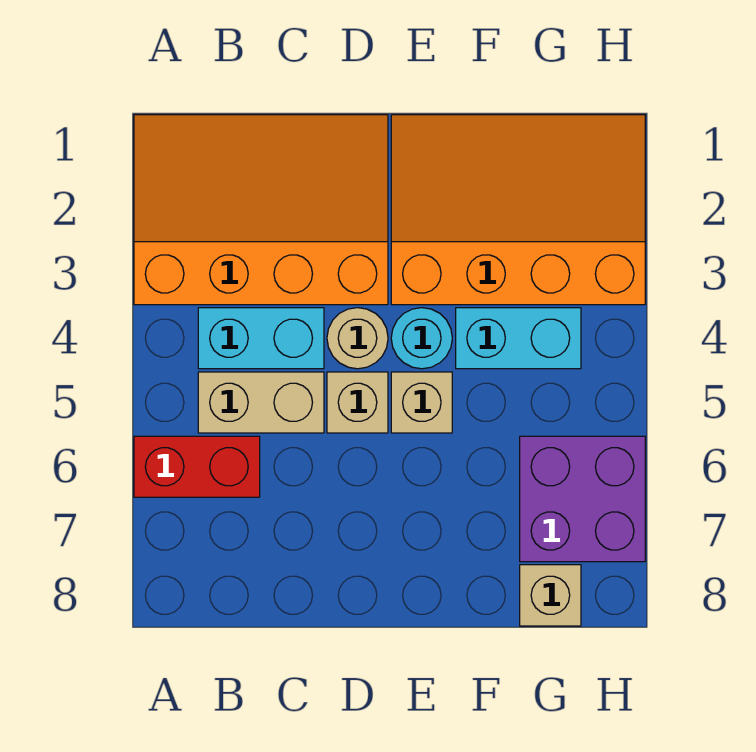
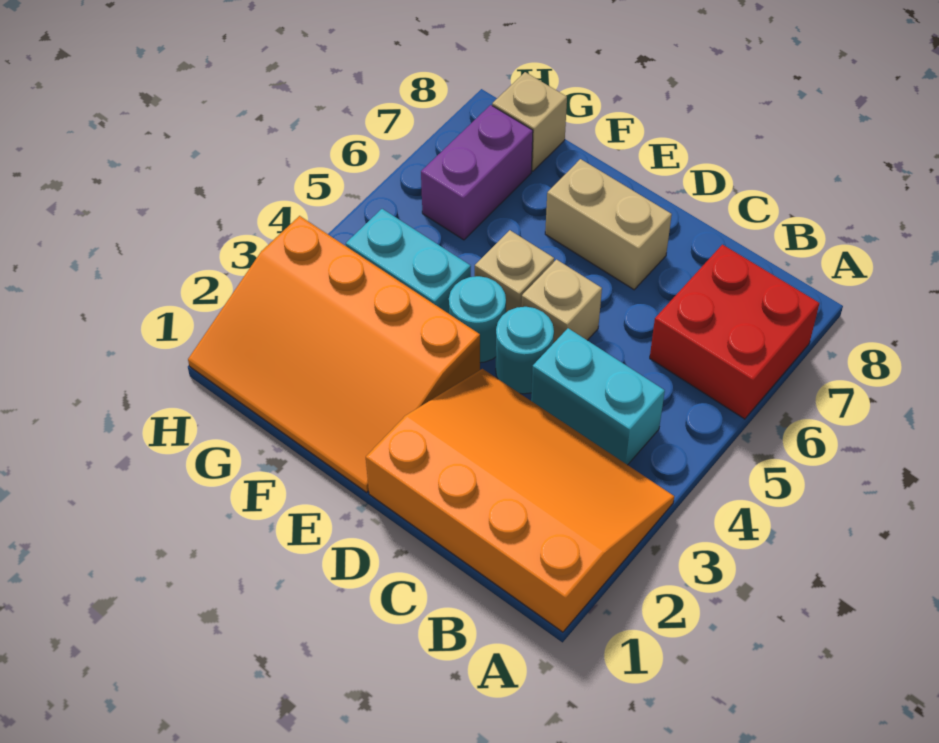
orange 3x4 slope [134,115,388,305] -> orange 3x4 slope turned to [366,369,674,632]
red 1x2 brick [134,436,260,497] -> red 2x2 brick [650,245,819,419]
tan 1x2 brick [198,372,324,433] -> tan 1x2 brick moved to [545,159,672,290]
tan 1x1 round brick [327,308,388,369] -> cyan 1x1 round brick [496,307,554,394]
purple 2x2 brick [520,436,645,562] -> purple 1x2 brick [421,105,533,240]

